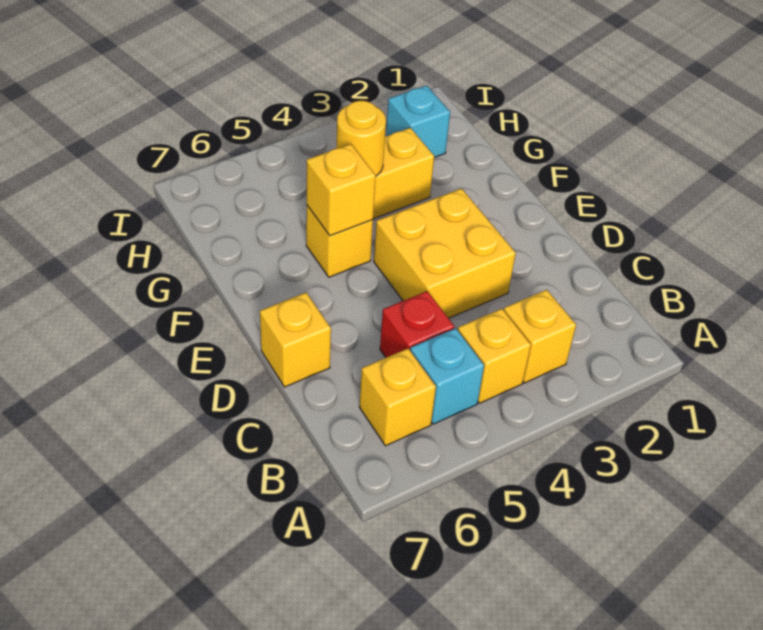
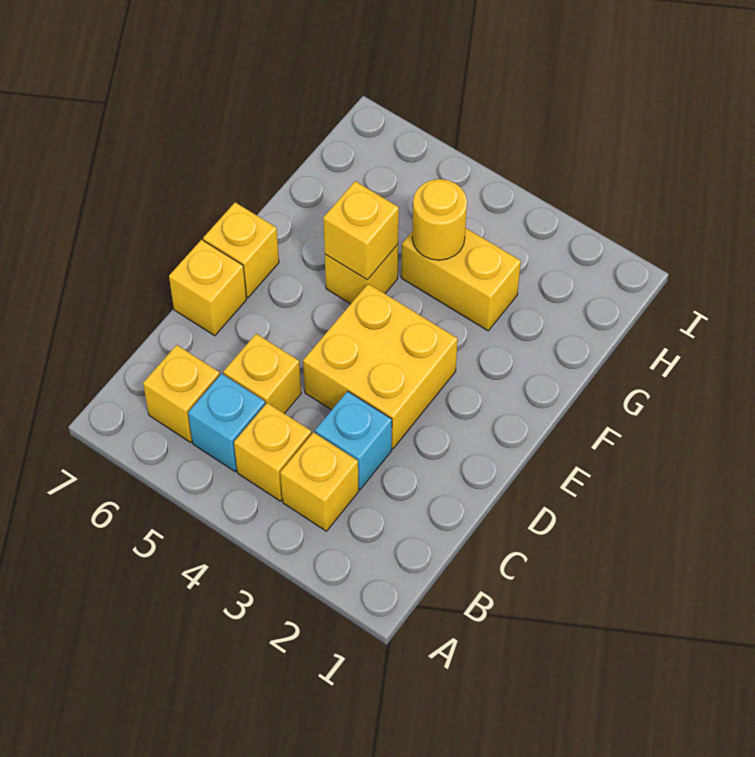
red 1x1 brick [380,291,454,358] -> yellow 1x1 brick [223,334,301,414]
none -> yellow 1x1 brick [203,202,279,298]
cyan 1x1 brick [386,86,450,157] -> cyan 1x1 brick moved to [315,391,392,489]

